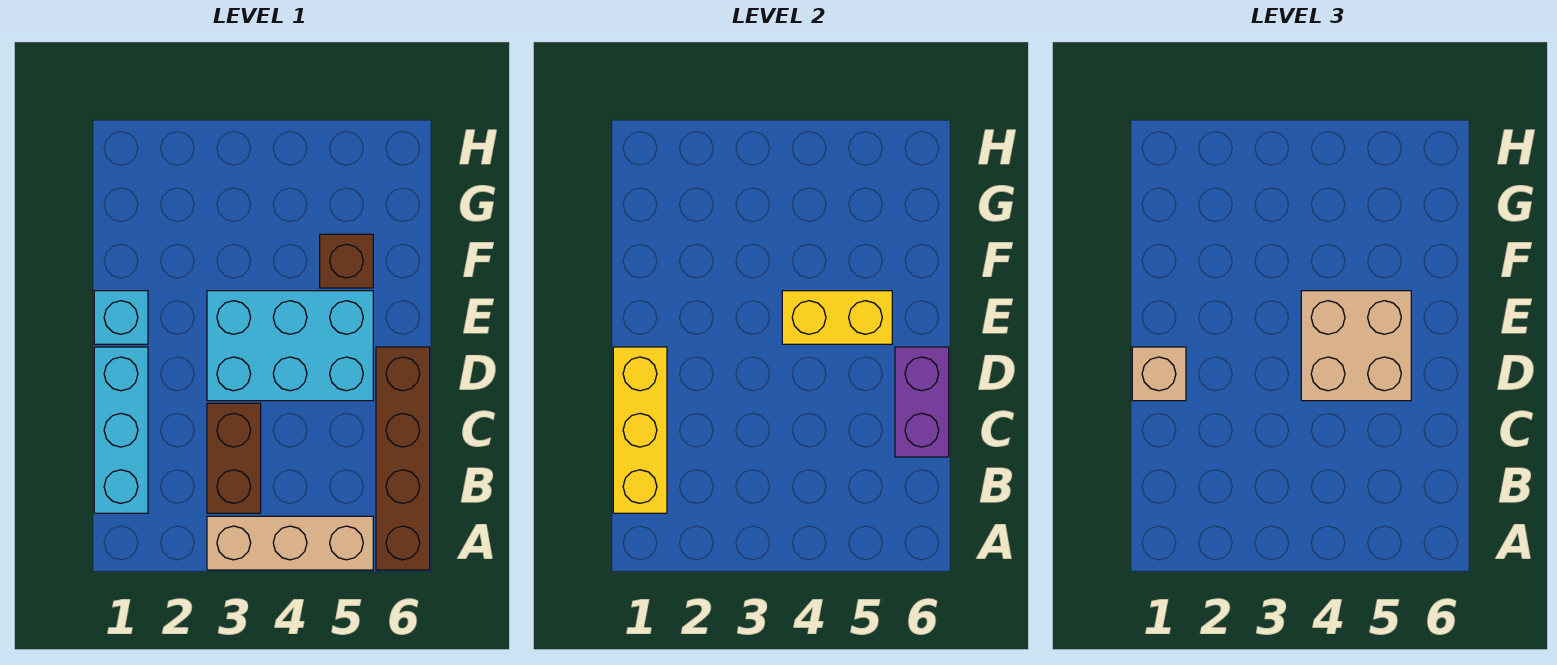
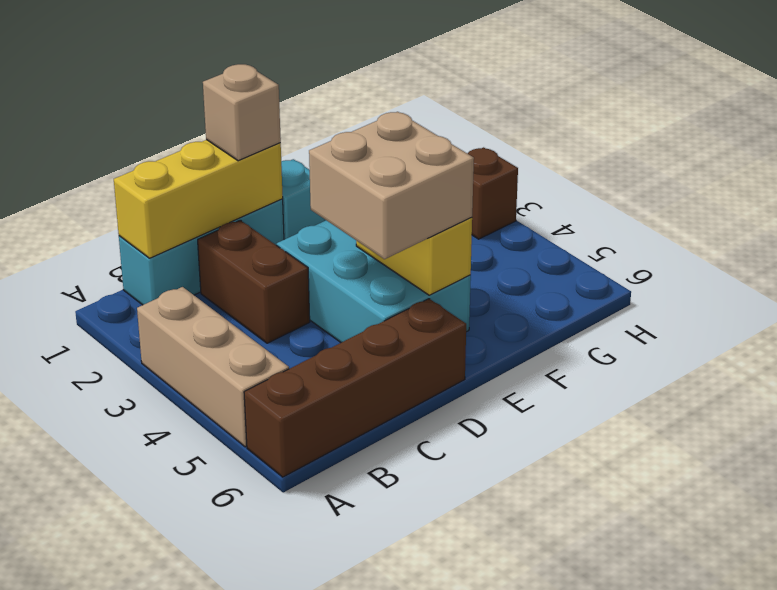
brown 1x2 brick [207,403,261,513] -> brown 1x2 brick turned to [198,220,310,343]
purple 1x2 brick [895,347,949,457] -> none
brown 1x1 brick [320,234,373,288] -> brown 1x1 brick moved to [467,147,518,239]

